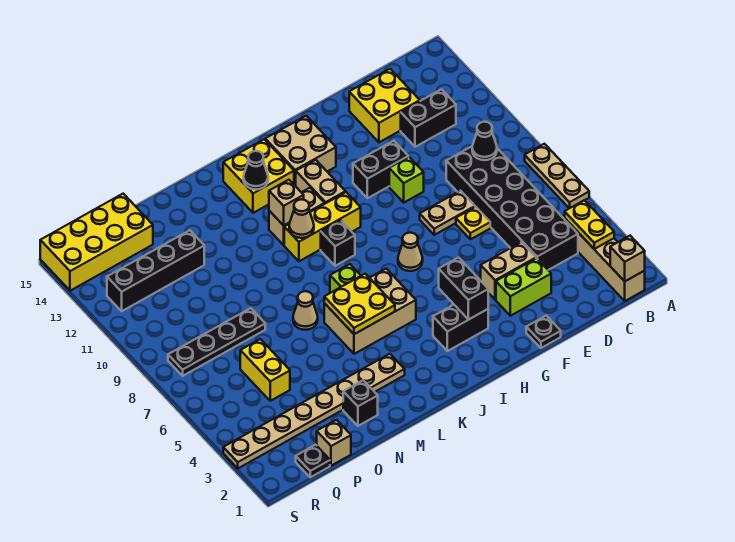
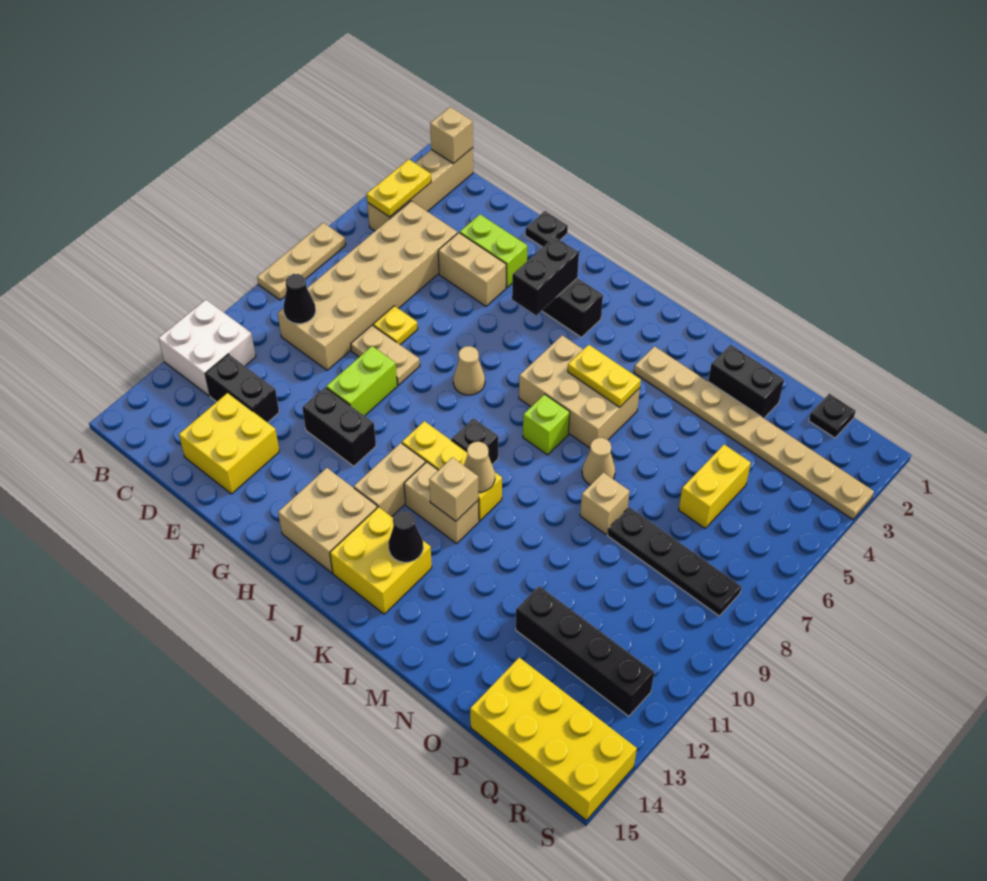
none -> white 2x2 brick [158,300,256,396]
black 2x6 brick [446,146,578,270] -> tan 2x6 brick [278,201,458,370]
lime 1x1 brick [389,157,424,202] -> lime 1x2 brick [326,346,397,416]
yellow 2x2 plate [324,274,395,334] -> yellow 1x2 plate [568,345,641,407]
black 1x1 brick [343,380,378,426] -> black 1x2 brick [708,345,784,418]
tan 1x1 brick [317,420,351,466] -> tan 1x1 brick moved to [580,472,630,534]

